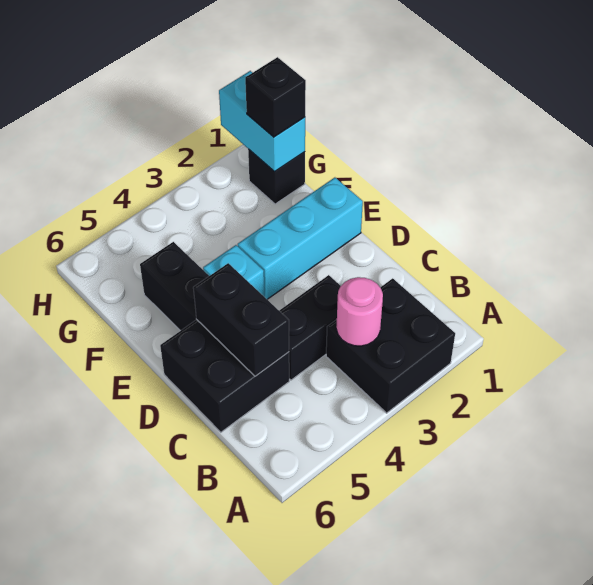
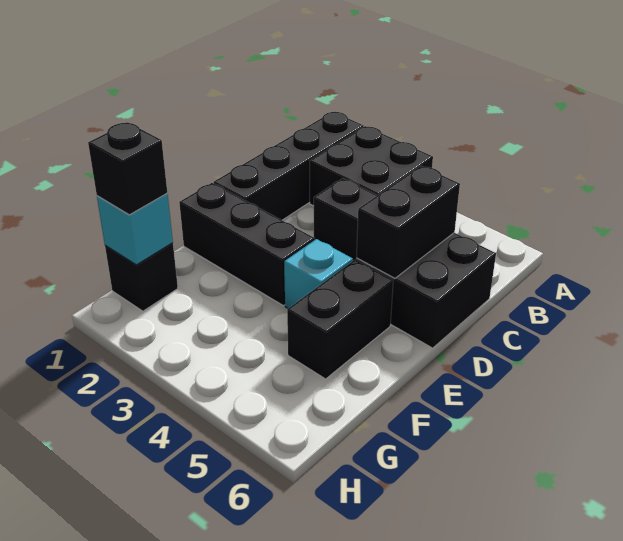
none -> black 1x4 brick [214,112,364,220]
pink 1x1 round brick [336,277,383,346] -> none
cyan 1x3 brick [238,178,363,299] -> black 1x3 brick [179,183,315,306]
cyan 1x2 brick [219,71,305,172] -> cyan 1x1 brick [97,194,173,265]

